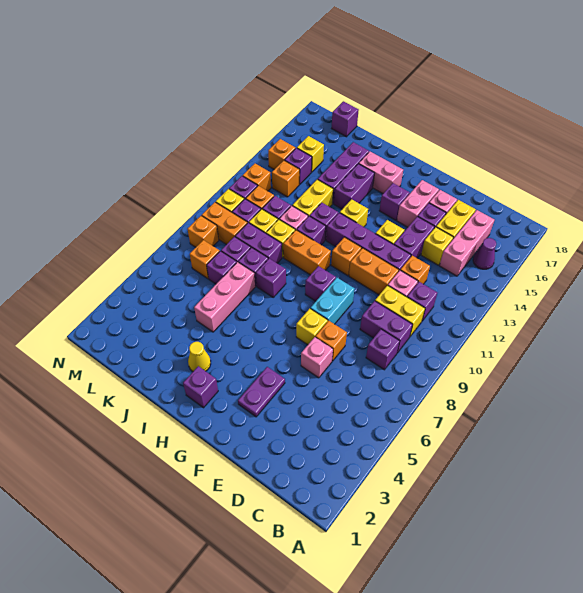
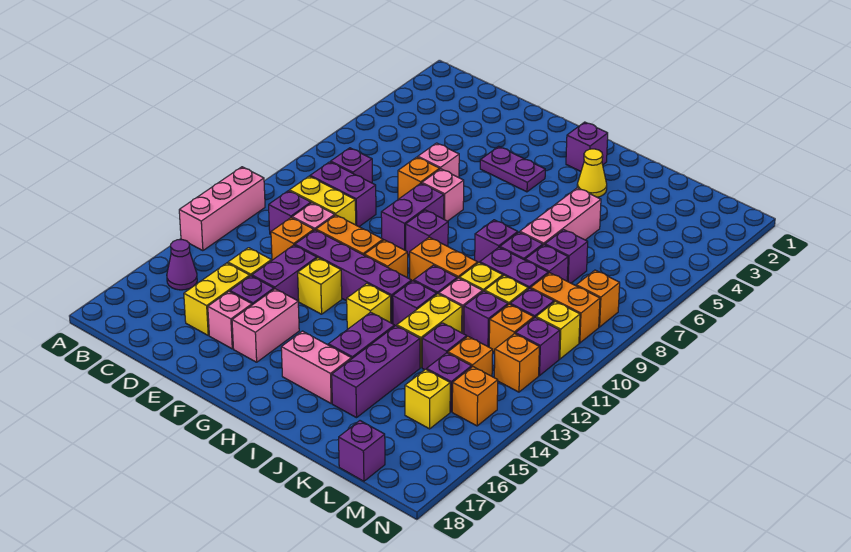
pink 1x3 brick [440,210,494,276] -> pink 1x3 brick moved to [179,167,265,251]
purple 1x2 plate [238,367,285,417] -> purple 1x2 plate turned to [480,146,545,192]
yellow 1x1 brick [296,309,328,345] -> pink 1x1 brick [422,169,464,221]
cyan 1x2 brick [310,278,354,324] -> purple 1x2 brick [381,183,444,251]
purple 1x1 brick [379,183,410,220] -> purple 1x1 brick moved to [422,323,467,370]
orange 1x1 brick [190,240,220,279] -> none

